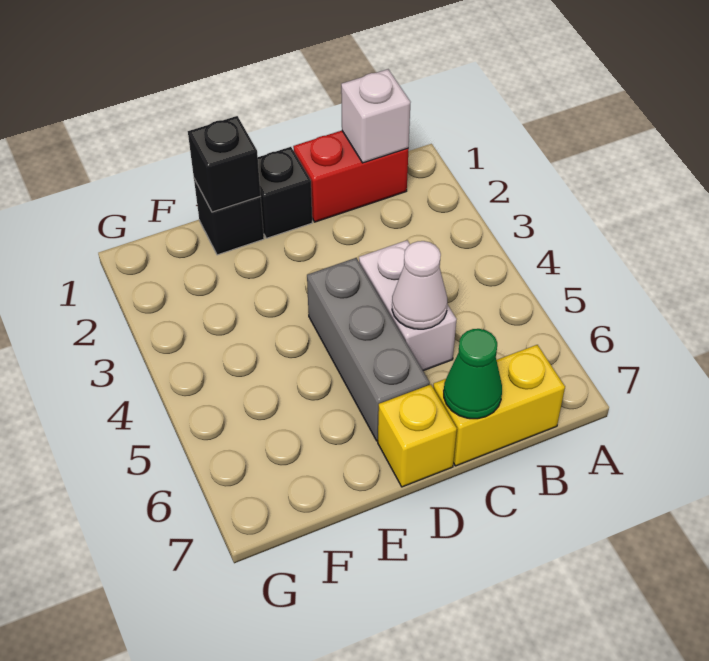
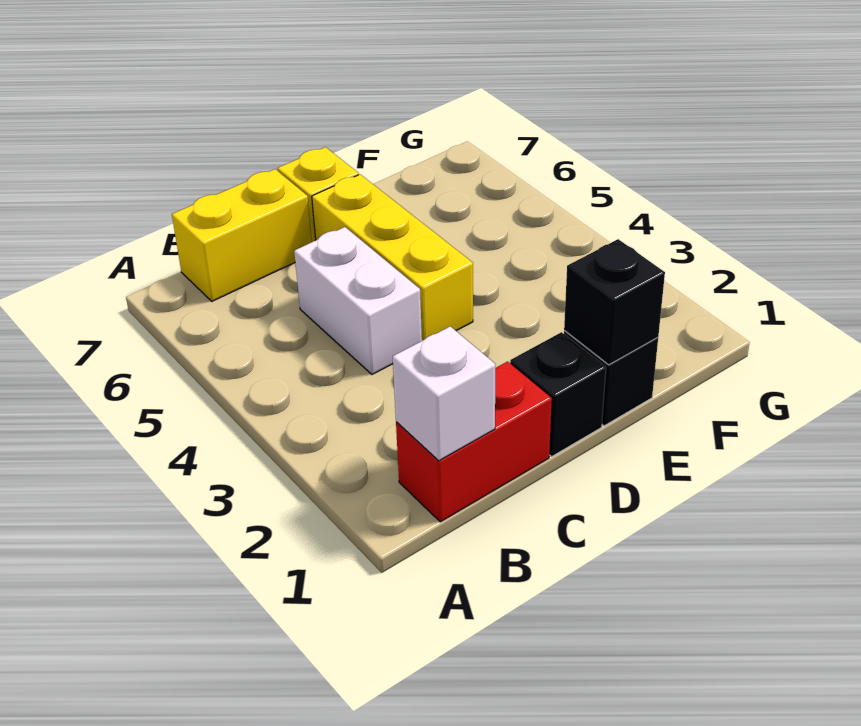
white 1x1 cone [392,241,447,329] -> none
green 1x1 cone [444,329,502,419] -> none
grey 1x3 brick [307,258,430,441] -> yellow 1x3 brick [312,174,473,341]

